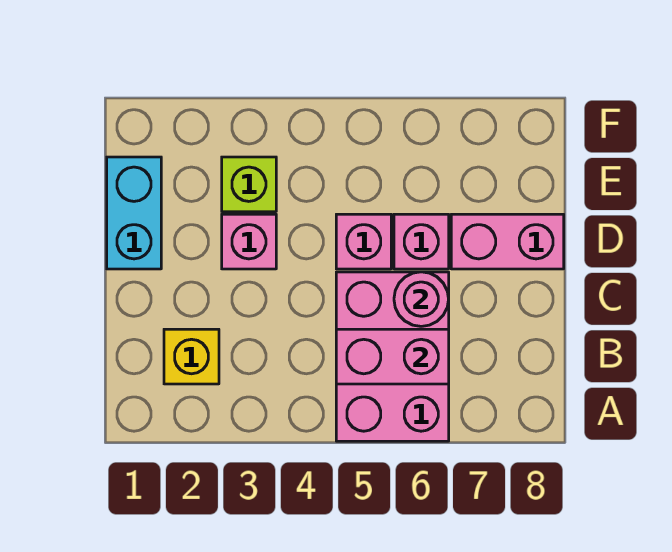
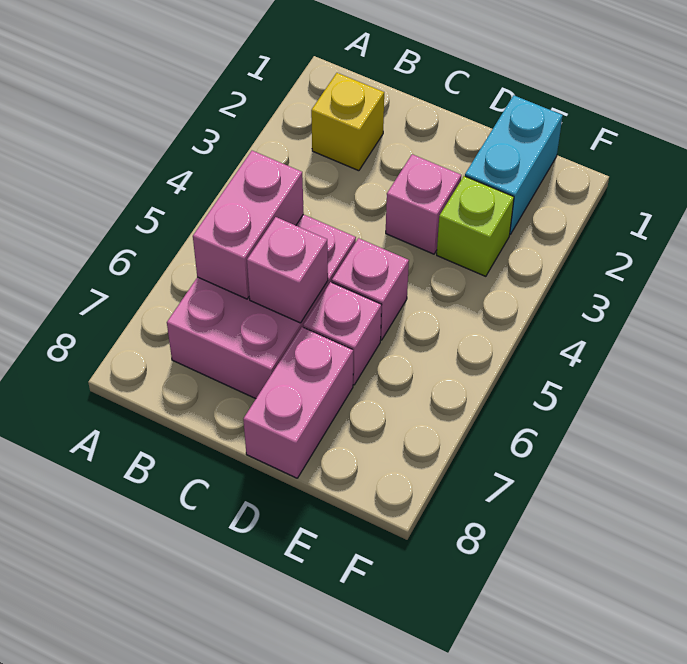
pink 2x3 brick [336,272,449,441] -> pink 2x3 brick turned to [167,214,356,399]
pink 1x1 round brick [394,272,449,326] -> pink 1x1 brick [247,217,328,323]
cyan 1x2 brick [107,157,161,269] -> cyan 1x2 brick turned to [465,95,563,234]

